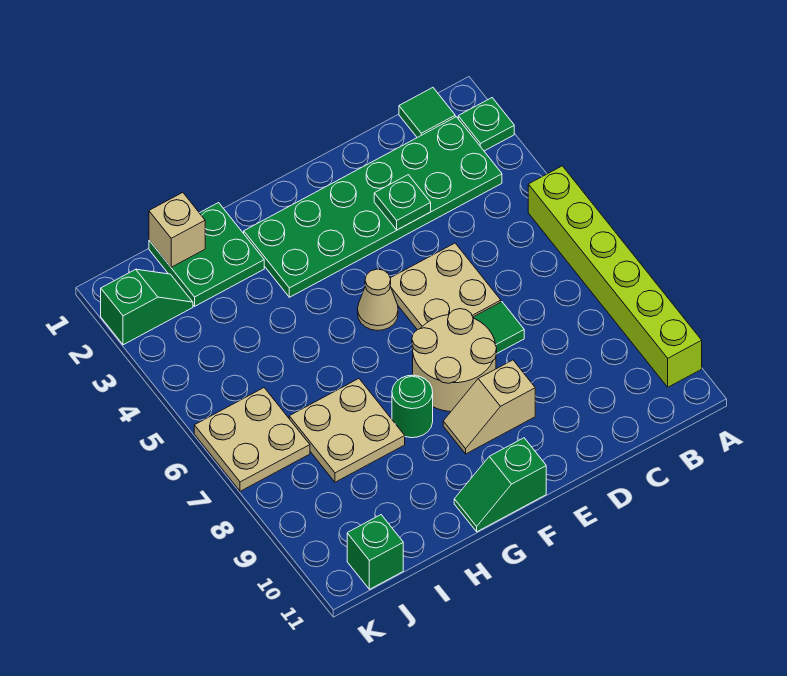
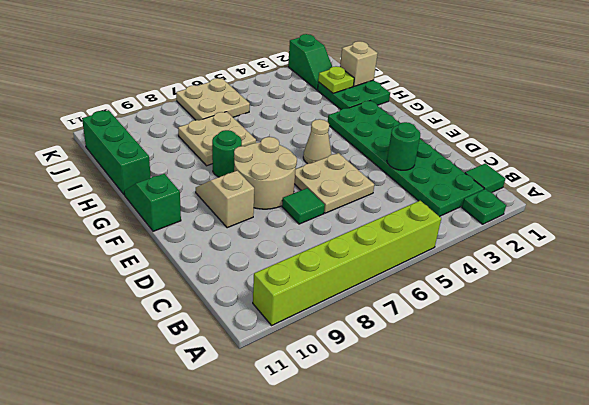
green 1x1 plate [374,175,431,230] -> green 1x1 round brick [387,122,420,170]
none -> lime 1x1 plate [318,66,354,93]
green 1x1 brick [347,515,403,589] -> green 1x3 brick [82,110,151,195]

